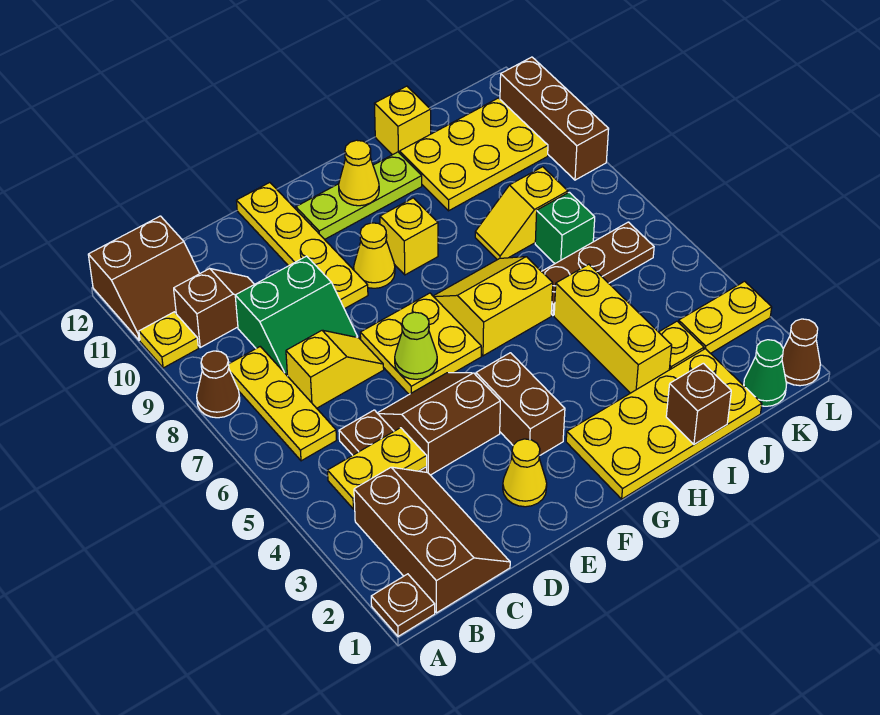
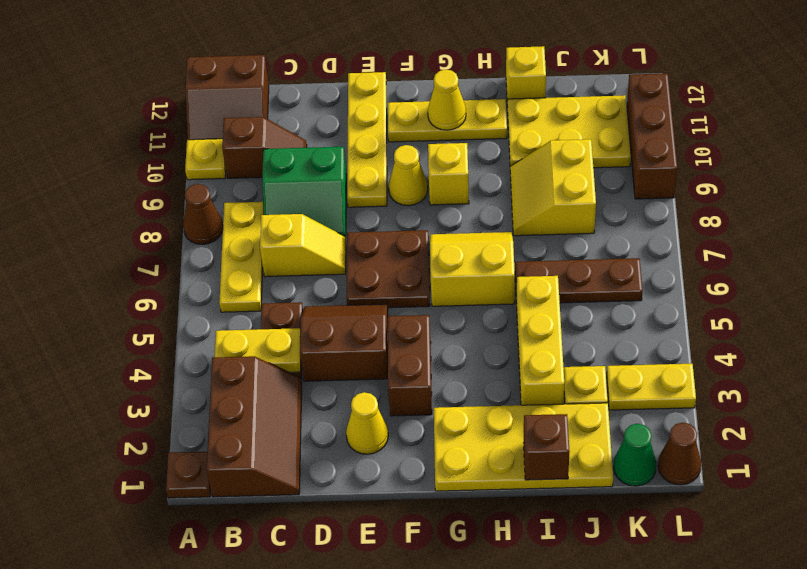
yellow 2x2 plate [360,293,481,394] -> brown 2x2 plate [347,230,430,308]
lime 1x1 cone [395,312,437,379] -> none
lime 1x3 plate [296,152,422,239] -> yellow 1x3 plate [388,99,507,142]
yellow 1x2 slope [475,167,568,260] -> yellow 2x2 slope [510,139,596,236]
green 1x1 brick [535,192,595,263] -> none

